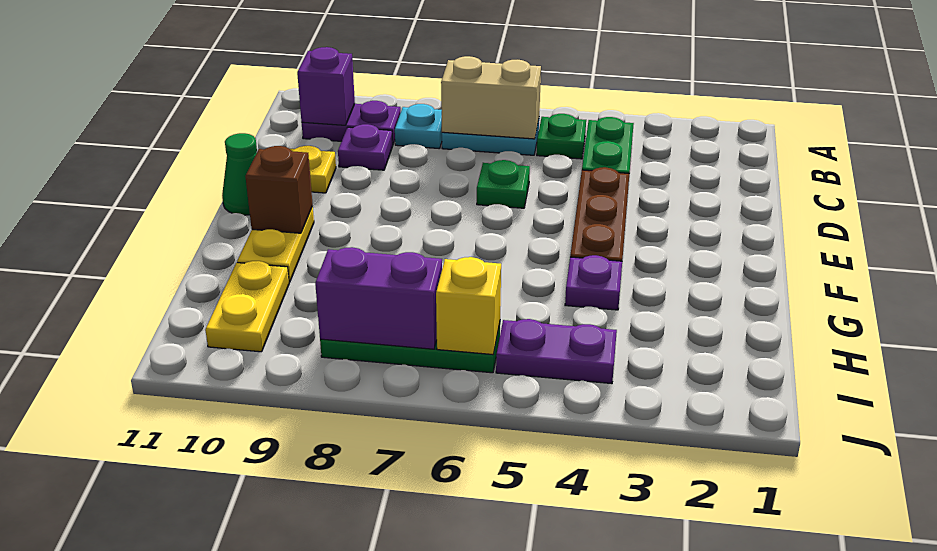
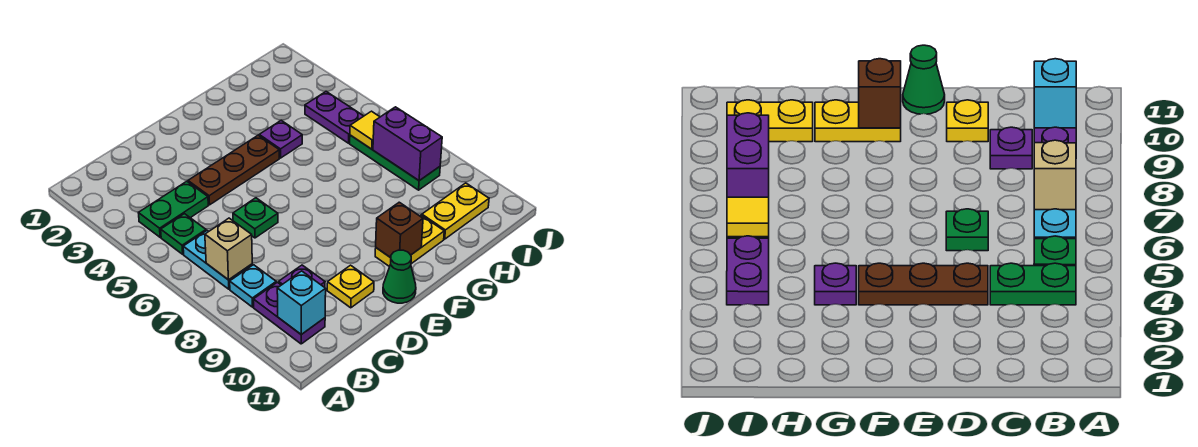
tan 1x2 brick [441,56,541,139] -> tan 1x1 brick [205,218,252,280]
purple 1x1 brick [297,47,355,125] -> cyan 1x1 brick [277,271,326,335]
yellow 1x1 brick [436,257,501,355] -> yellow 1x1 tile [350,111,380,149]

